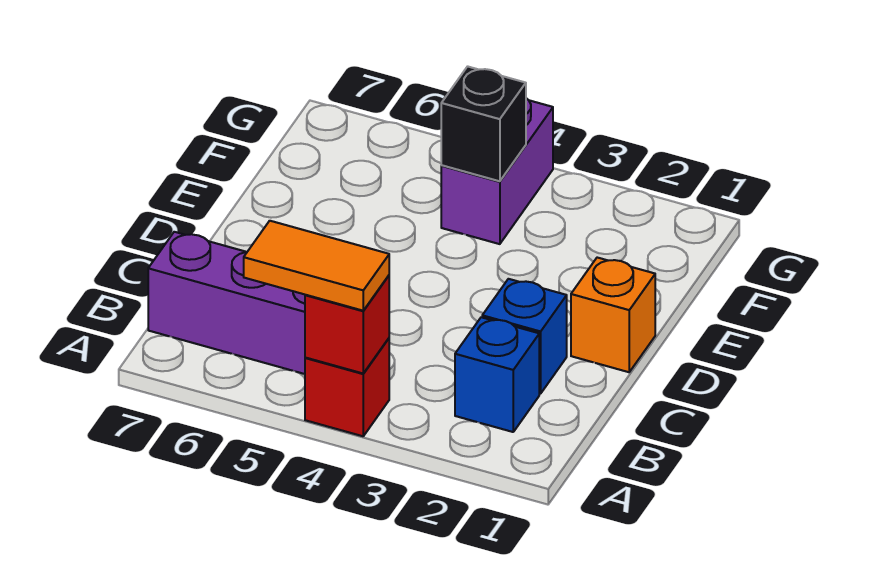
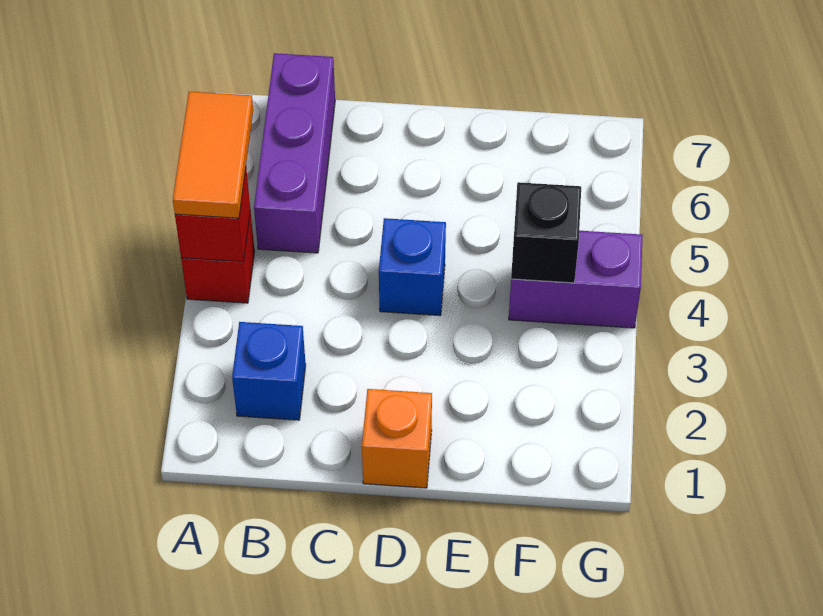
blue 1x1 brick [482,279,567,394] -> blue 1x1 brick moved to [379,218,446,316]

